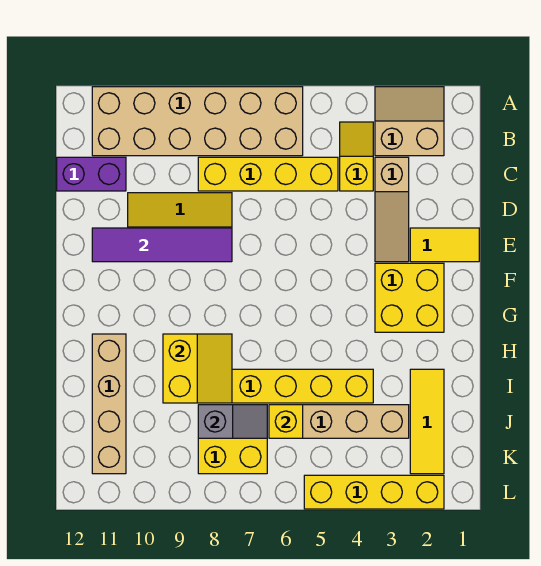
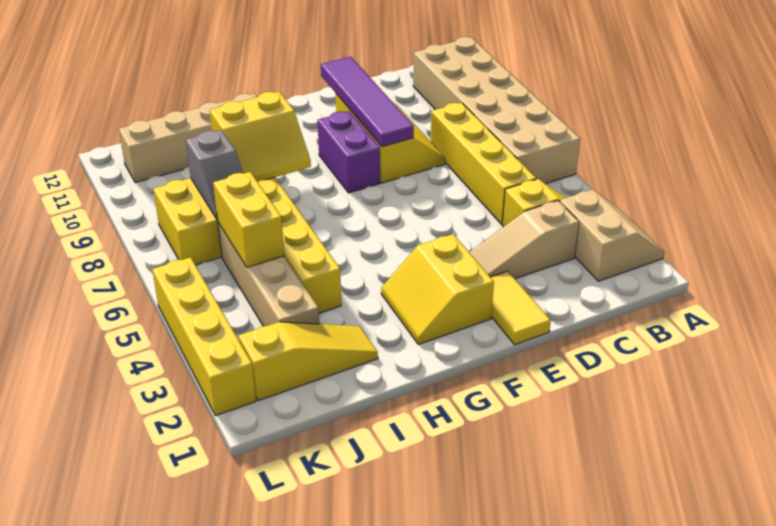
purple 1x2 brick [57,157,126,191] -> purple 1x2 brick moved to [317,111,380,193]
yellow 2x2 brick [375,263,444,332] -> yellow 2x2 slope [381,234,494,344]
yellow 1x3 tile [410,369,444,474] -> yellow 1x3 slope [238,322,378,401]
yellow 1x1 brick [269,405,303,438] -> yellow 1x2 brick [213,172,284,267]

